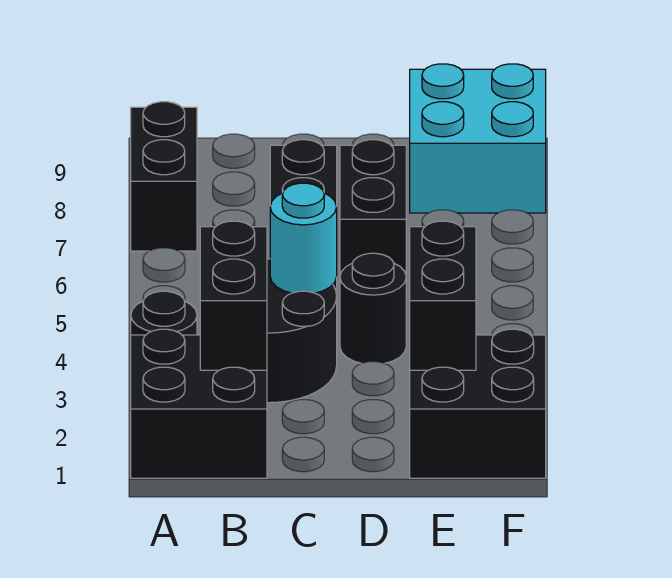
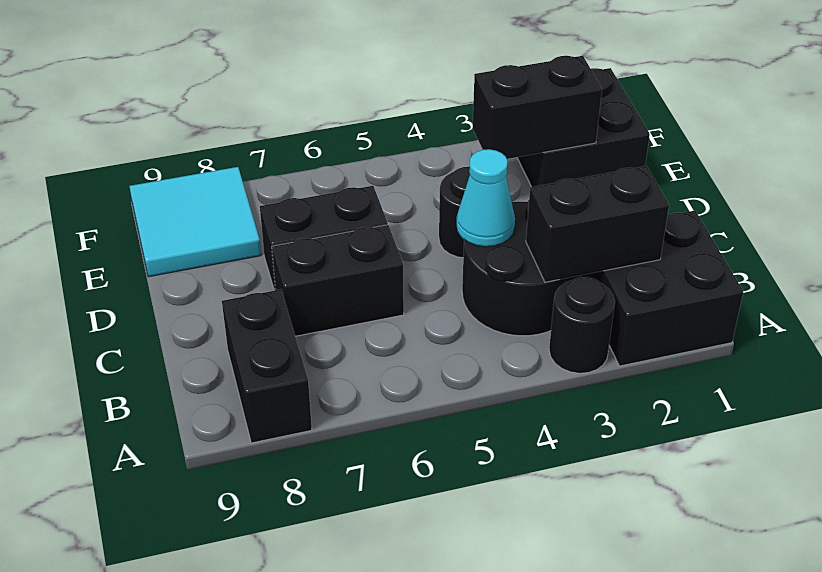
black 1x2 brick [131,102,197,251] -> black 1x2 brick turned to [222,289,312,443]
cyan 1x1 round brick [270,183,337,293] -> cyan 1x1 cone [457,149,515,247]
cyan 2x2 brick [410,64,546,213] -> cyan 2x2 tile [129,167,261,277]

